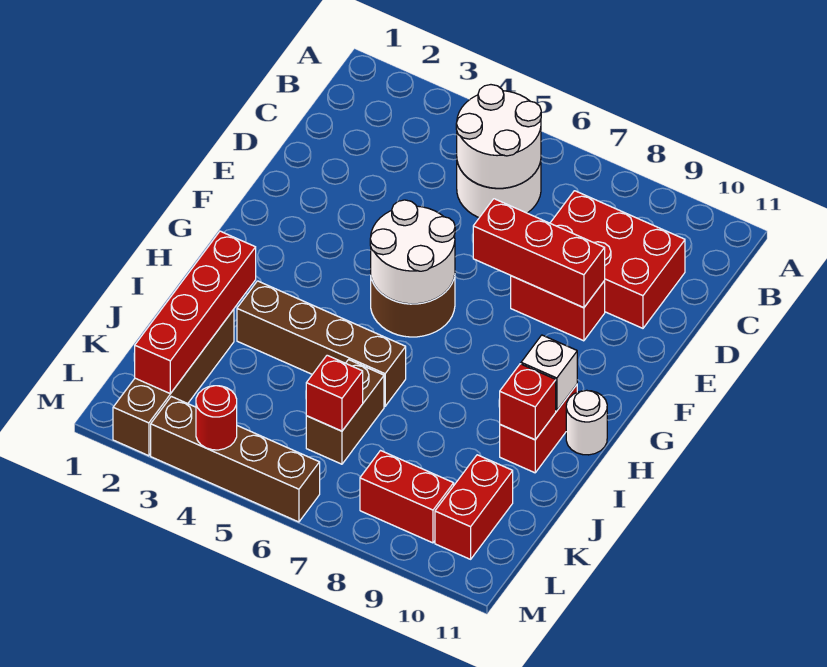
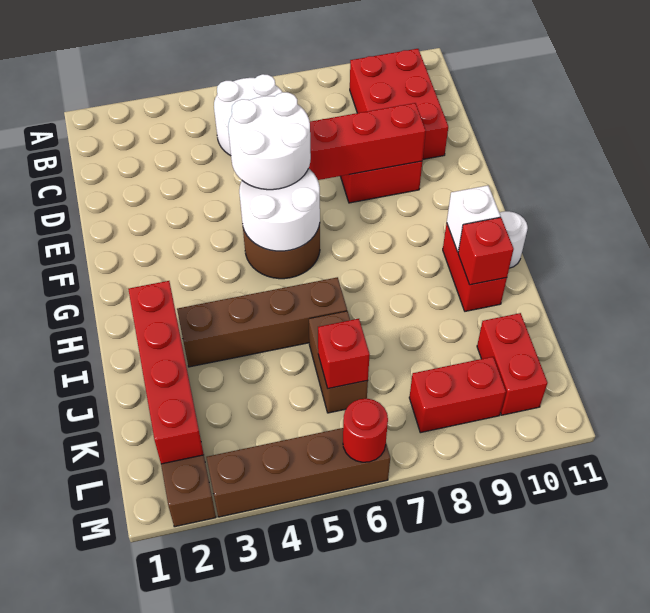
white 2x2 round brick [456,85,541,188] -> white 2x2 round brick moved to [228,92,311,190]
red 2x3 brick [550,191,685,328] -> red 2x3 brick turned to [350,49,448,159]
red 1x1 round brick [196,386,237,450] -> red 1x1 round brick moved to [343,399,388,462]

